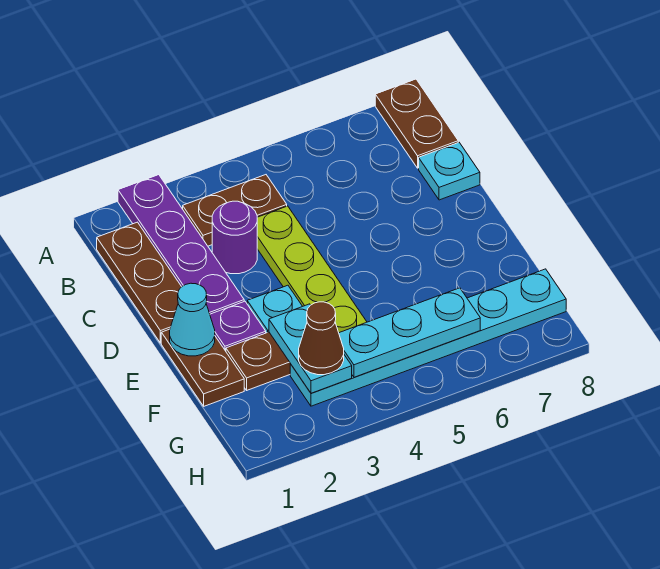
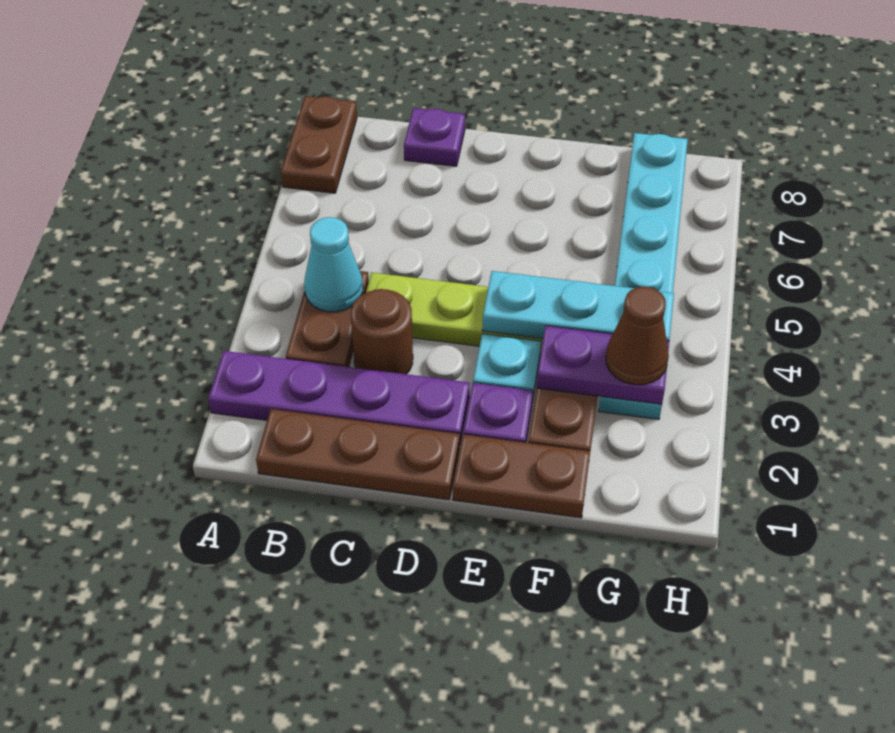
brown 1x2 plate [375,79,458,168] -> brown 1x2 plate turned to [281,96,357,193]
purple 1x1 round brick [212,201,257,274] -> brown 1x1 round brick [351,289,413,374]
cyan 1x1 plate [419,142,480,200] -> purple 1x1 plate [404,108,465,166]
cyan 1x1 cone [170,283,215,356] -> cyan 1x1 cone moved to [304,217,363,312]
cyan 1x2 plate [269,304,352,393] -> purple 1x2 plate [537,326,669,404]
cyan 1x3 plate [339,288,480,377] -> cyan 1x3 plate turned to [482,271,674,341]

